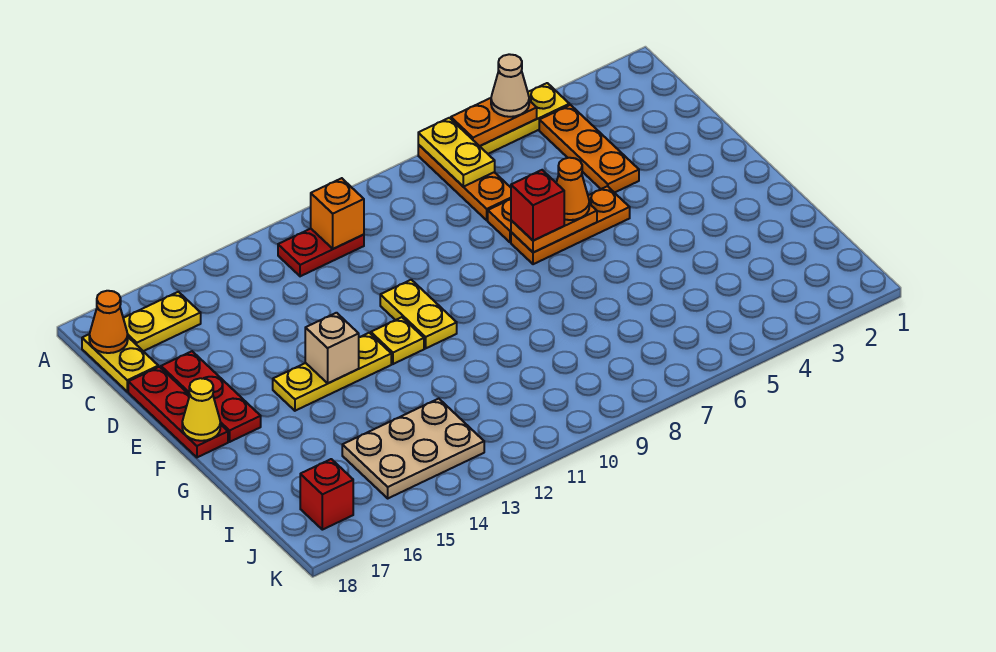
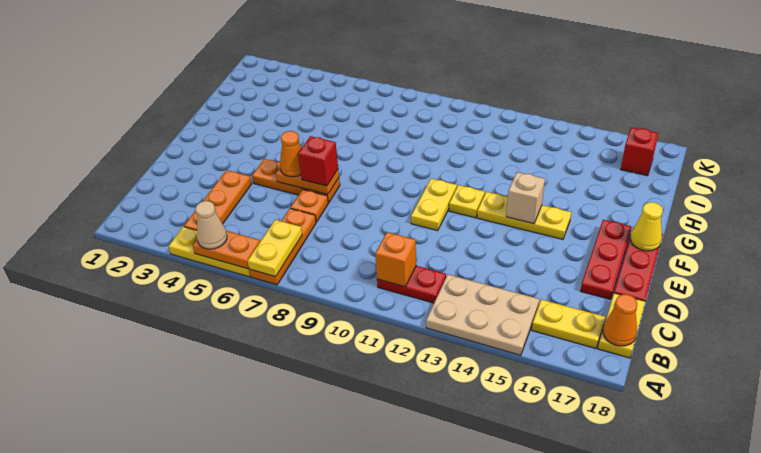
tan 2x3 plate [342,399,484,498] -> tan 2x3 plate moved to [426,274,539,355]

